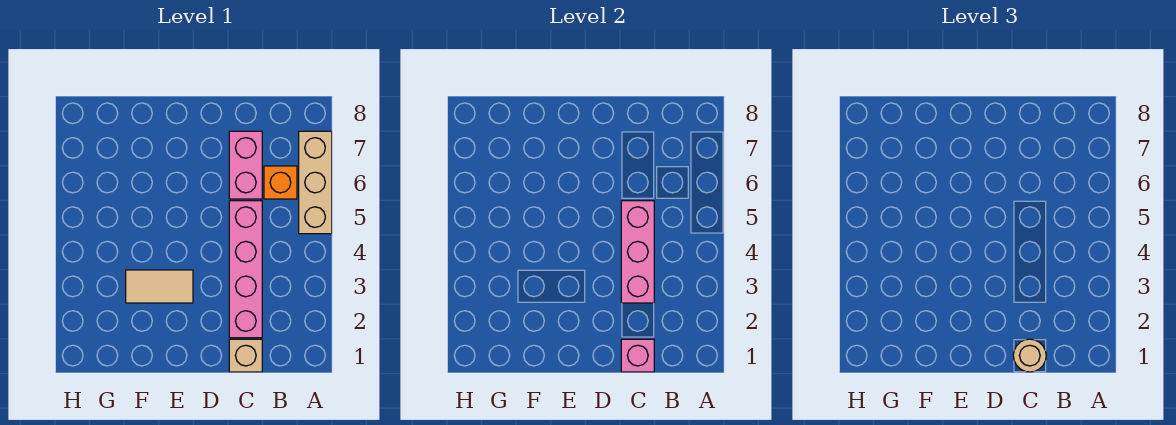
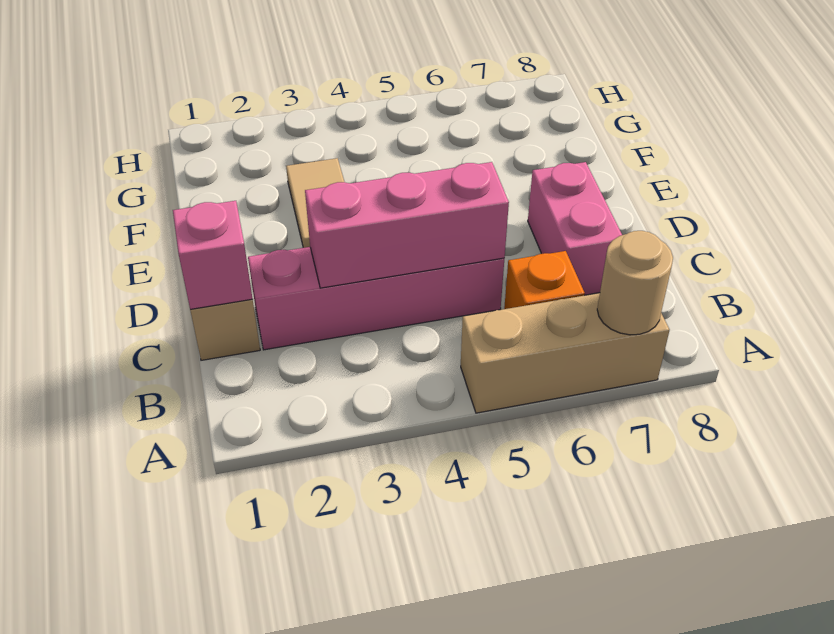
tan 1x1 round brick [1013,339,1046,372] -> tan 1x1 round brick moved to [597,231,673,335]
pink 1x2 brick [229,131,262,199] -> pink 1x2 brick turned to [528,162,622,295]

